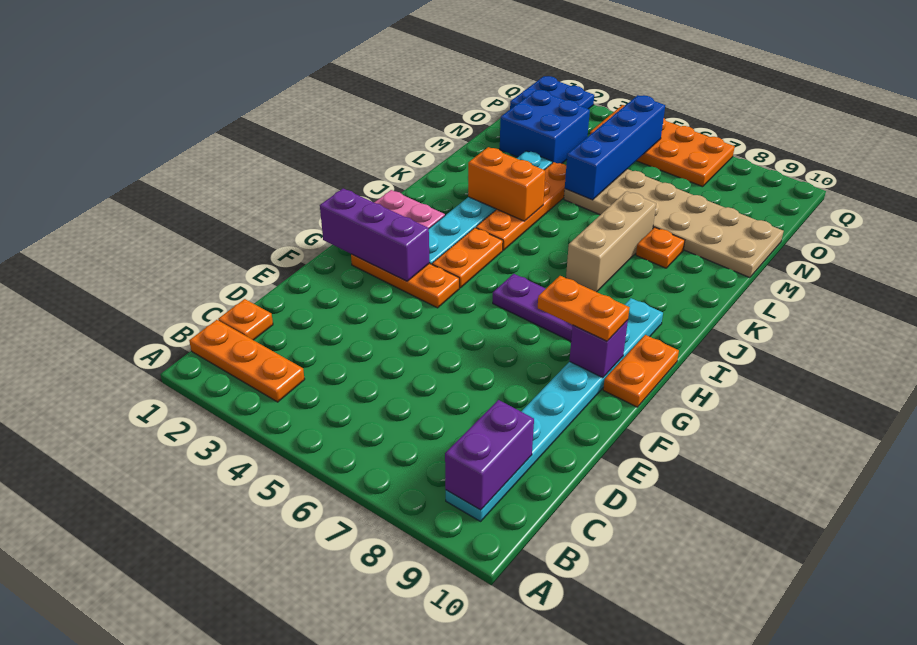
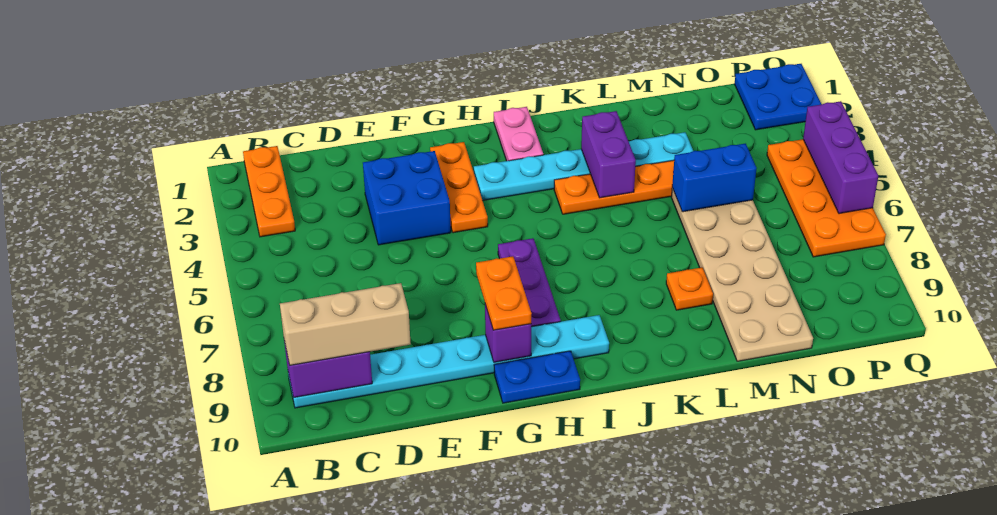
orange 1x1 plate [218,299,273,340] -> none
purple 1x3 brick [320,189,429,281] -> purple 1x3 brick moved to [803,101,878,214]
orange 1x2 plate [603,335,679,407] -> blue 1x2 plate [494,351,580,403]
orange 1x2 plate [432,228,503,288] -> none
tan 1x3 brick [566,191,656,292] -> tan 1x3 brick moved to [280,283,411,365]
orange 1x2 brick [468,147,545,221] -> purple 1x2 brick [581,111,636,198]
blue 1x4 brick [565,95,665,200] -> blue 1x2 brick [672,144,757,212]
blue 2x2 brick [500,90,590,164] -> blue 2x2 brick moved to [363,151,451,245]

